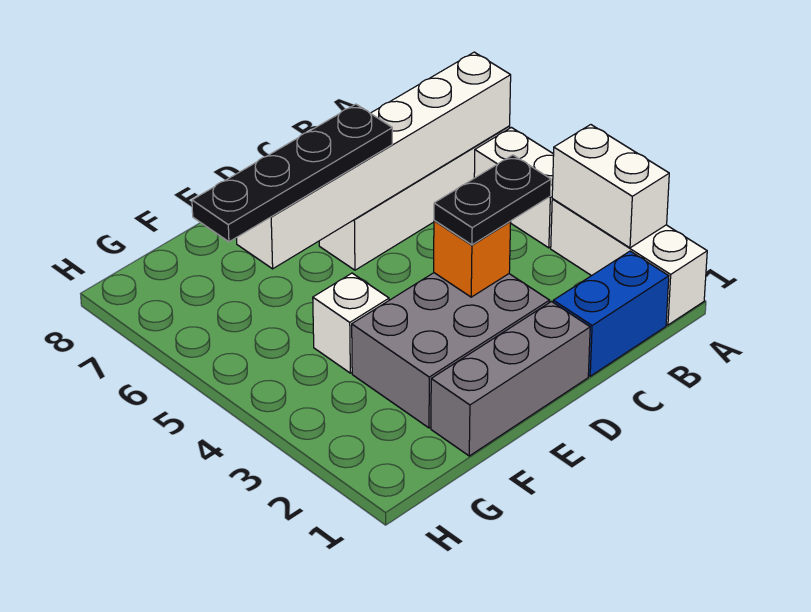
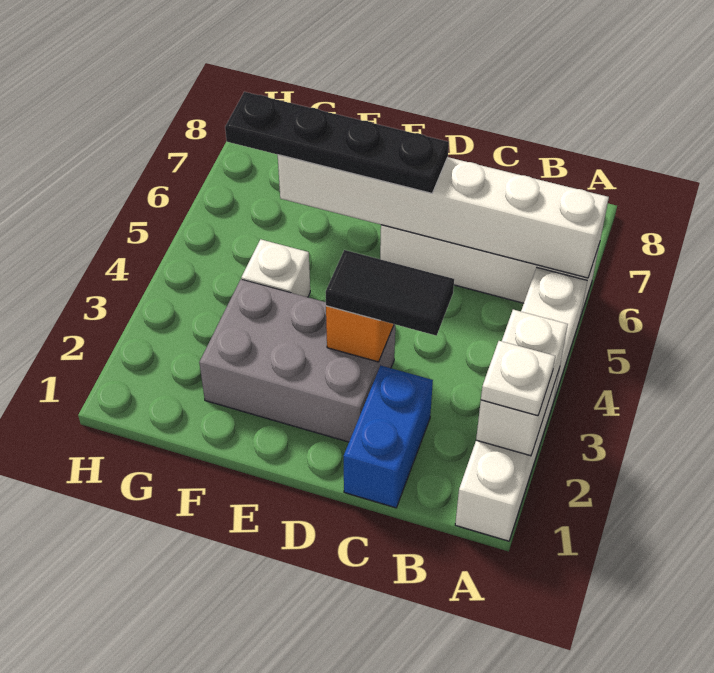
none -> white 1x1 plate [481,341,555,416]
blue 1x2 brick [553,251,669,376] -> blue 1x2 brick turned to [344,366,433,508]
black 1x2 plate [434,155,551,245] -> black 1x2 tile [326,250,454,336]
grey 1x3 brick [431,302,590,456] -> none

